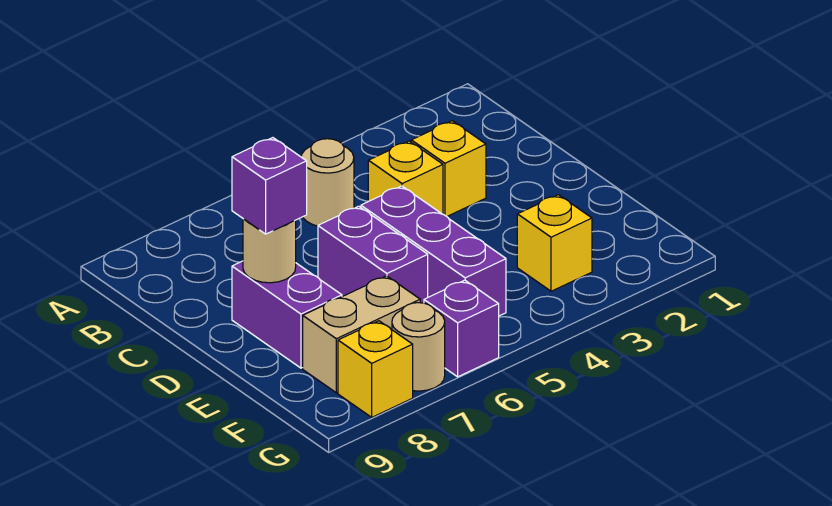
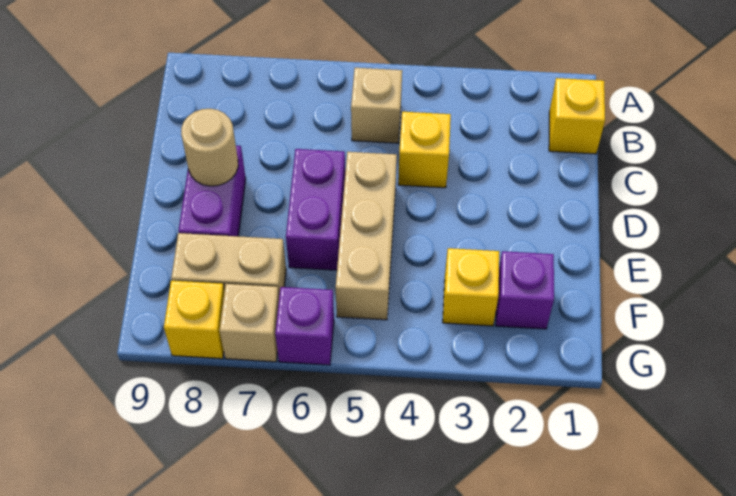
tan 1x1 round brick [301,139,354,226] -> tan 1x1 brick [351,68,402,143]
yellow 1x1 brick [411,121,486,216] -> yellow 1x1 brick moved to [549,78,605,154]
purple 1x3 brick [361,186,506,316] -> tan 1x3 brick [336,152,397,320]
purple 1x1 brick [232,138,307,234] -> purple 1x1 brick moved to [496,251,554,329]
tan 1x1 round brick [392,303,445,391] -> tan 1x1 brick [220,284,279,362]

